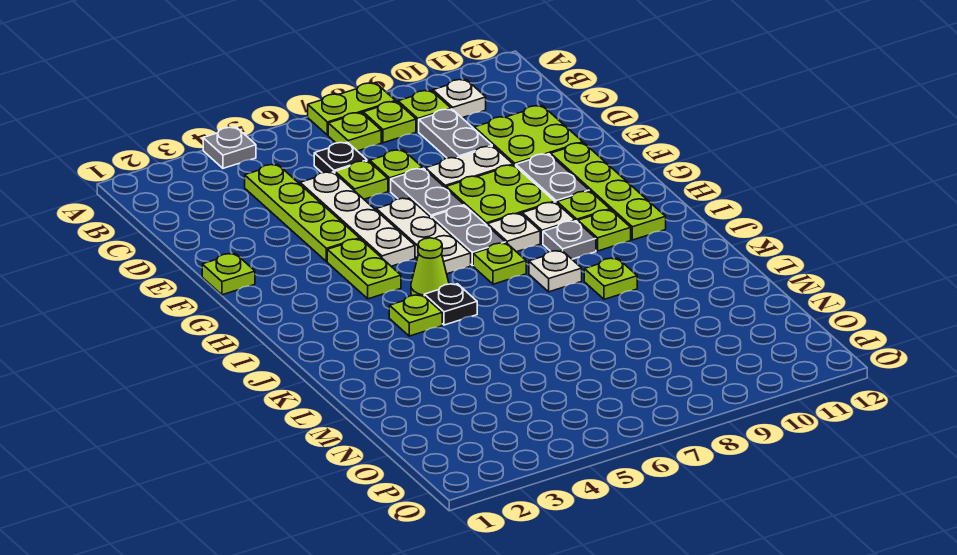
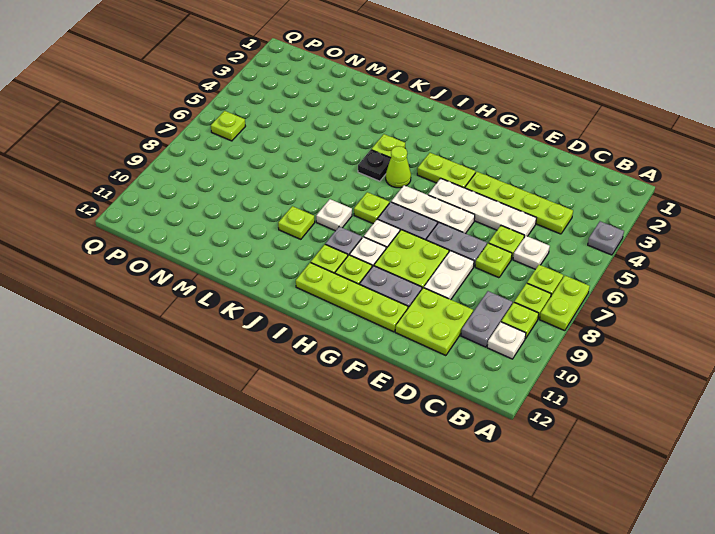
black 1x1 plate [314,142,367,173] -> white 1x1 plate [513,236,550,269]
grey 1x2 plate [419,109,492,158] -> grey 1x2 plate turned to [461,291,512,347]
lime 1x1 plate [202,254,255,295] -> lime 1x1 plate moved to [211,111,245,141]

